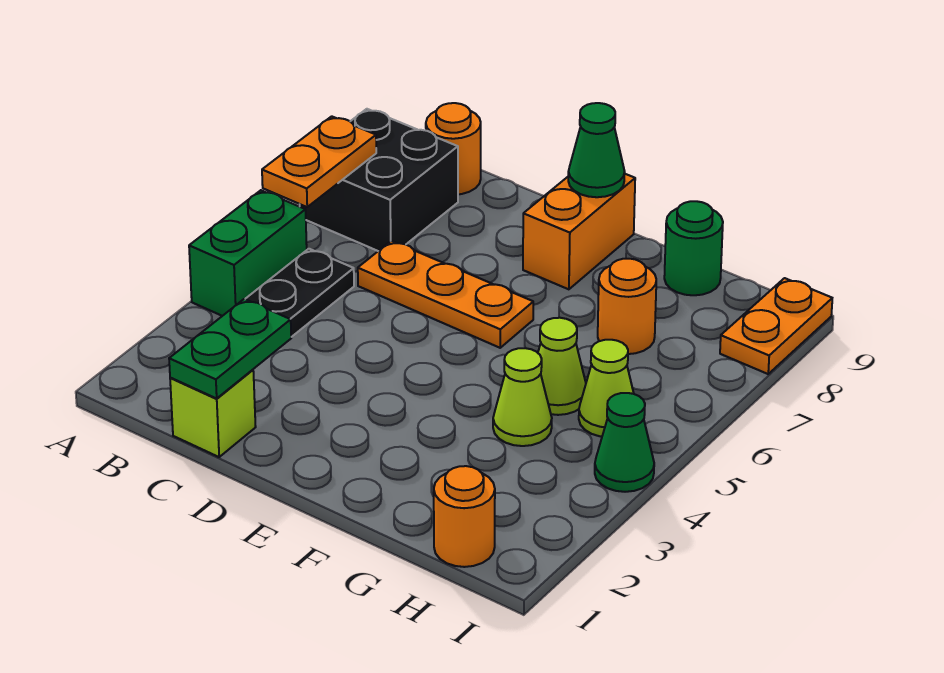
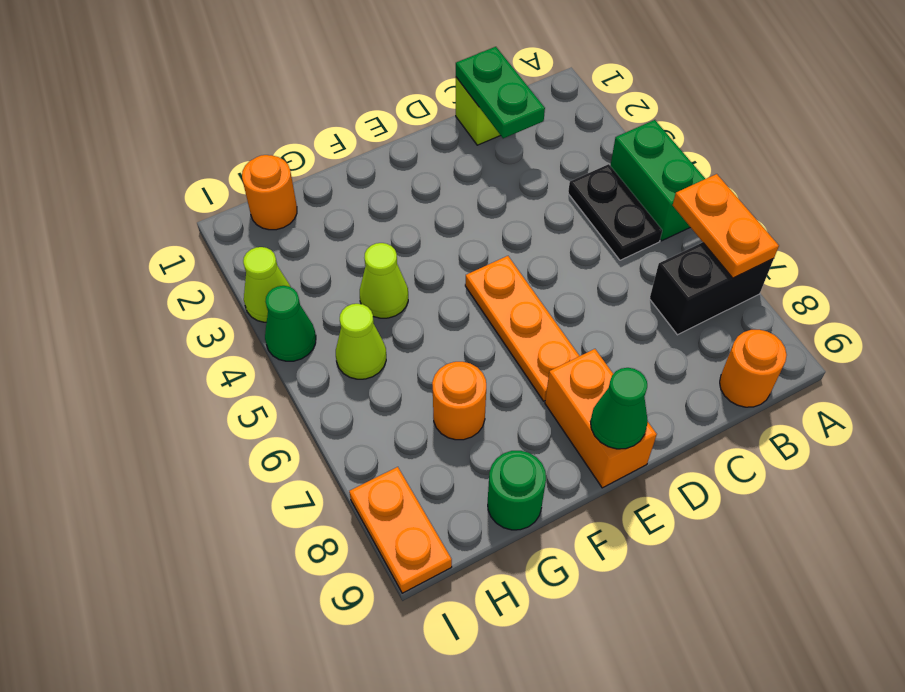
black 2x2 brick [300,109,458,251] -> black 1x2 brick [650,242,774,335]
orange 1x3 plate [358,241,533,348] -> orange 1x3 plate turned to [465,256,579,401]
lime 1x1 cone [538,318,586,415] -> lime 1x1 cone moved to [243,247,291,322]

